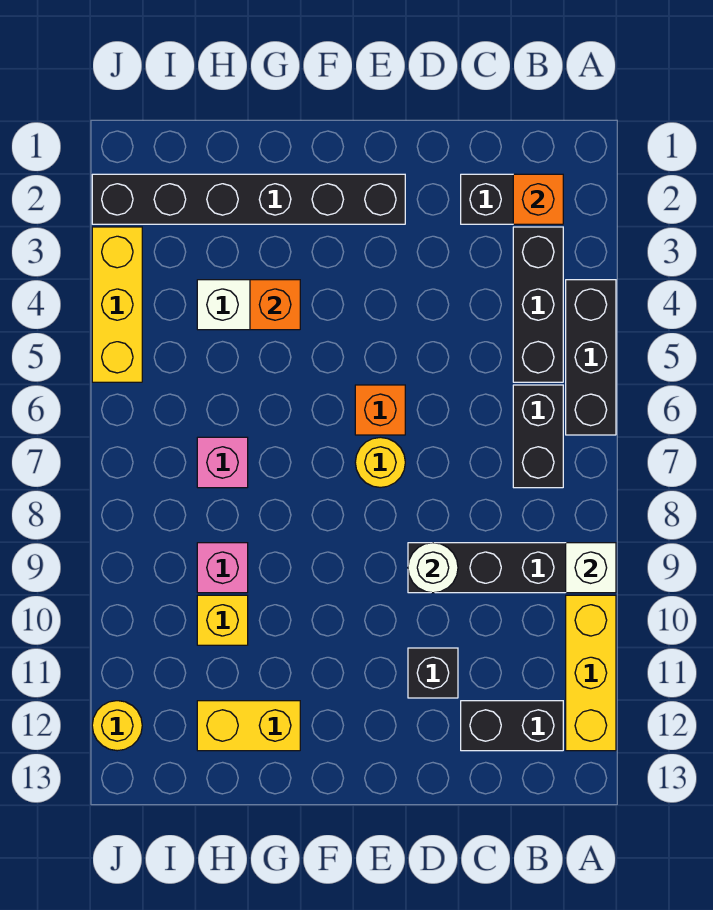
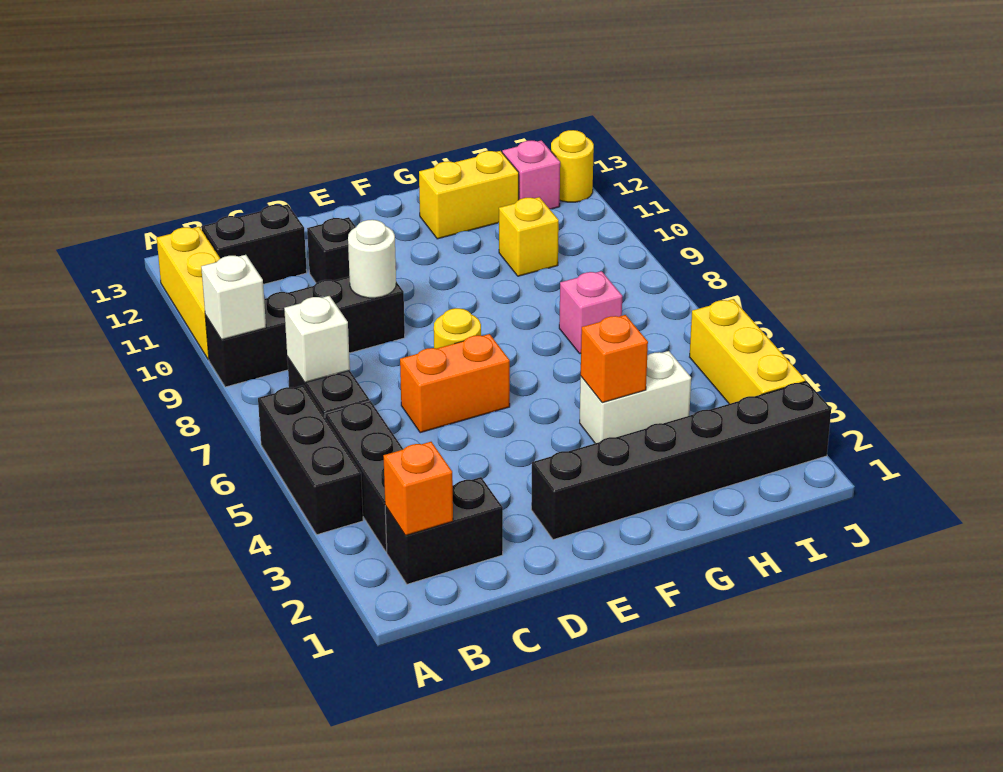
none -> white 1x1 brick [284,296,350,383]
orange 1x1 brick [355,385,405,435] -> orange 1x2 brick [400,334,510,433]
pink 1x1 brick [197,543,248,593] -> pink 1x1 brick moved to [502,140,560,209]

